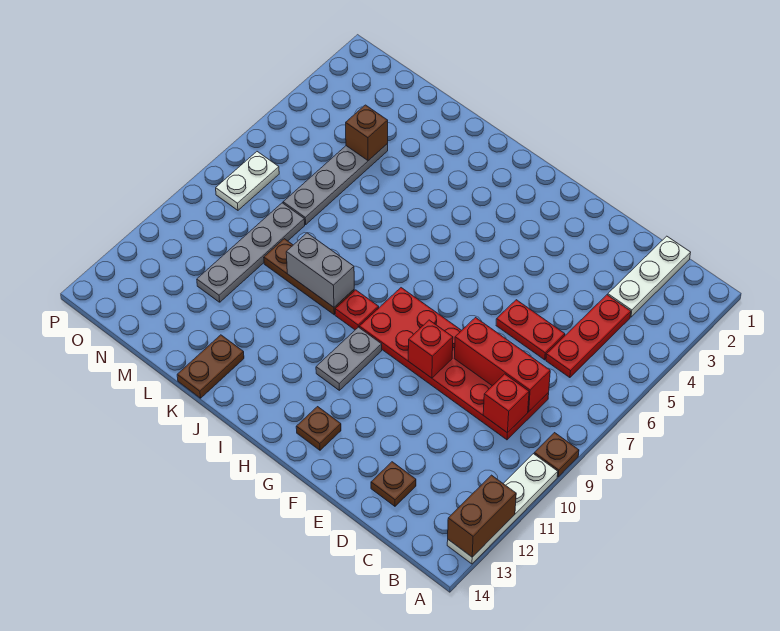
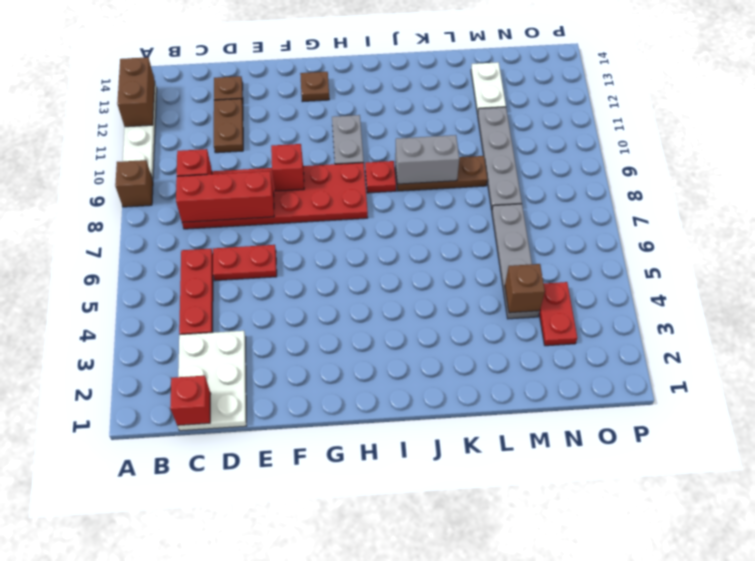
brown 1x1 plate [534,433,579,477] -> brown 1x1 brick [115,160,153,207]
white 1x3 plate [608,236,691,317] -> white 2x3 plate [177,331,246,431]
none -> red 1x1 brick [170,376,211,425]
brown 1x2 plate [177,335,244,398] -> brown 1x2 plate moved to [214,99,243,153]
none -> red 1x2 plate [539,282,577,346]
white 1x2 plate [216,152,279,210] -> white 1x2 plate moved to [471,62,506,114]

